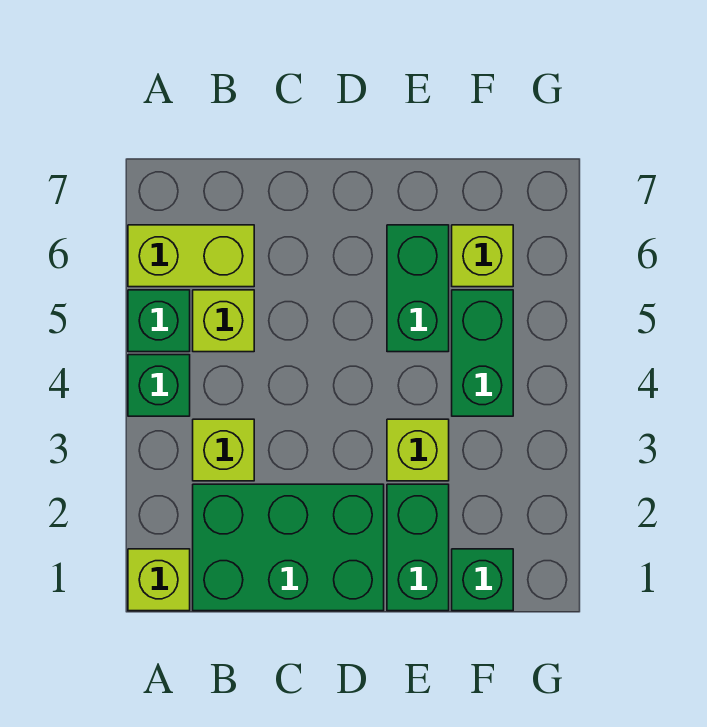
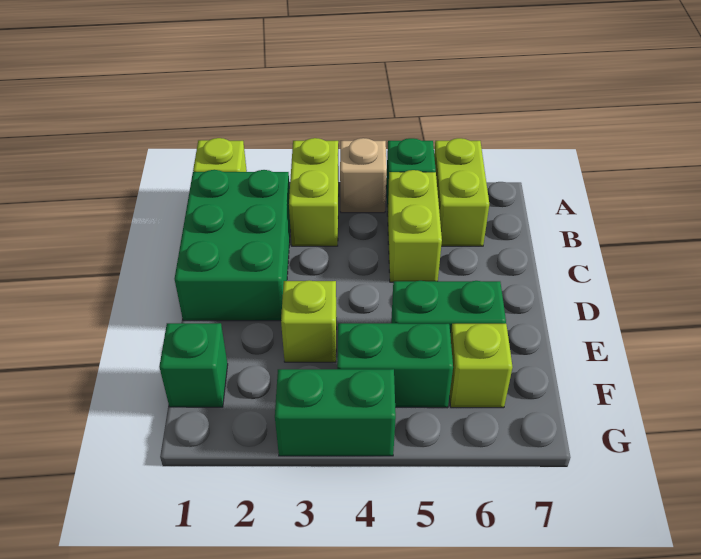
green 1x1 brick [128,355,190,416] -> tan 1x1 brick [340,138,387,213]
lime 1x1 brick [193,419,254,481] -> lime 1x2 brick [289,138,339,246]
lime 1x1 brick [193,290,254,352] -> lime 1x2 brick [387,170,442,282]
green 1x2 brick [387,484,449,611] -> green 1x2 brick moved to [275,369,396,456]

